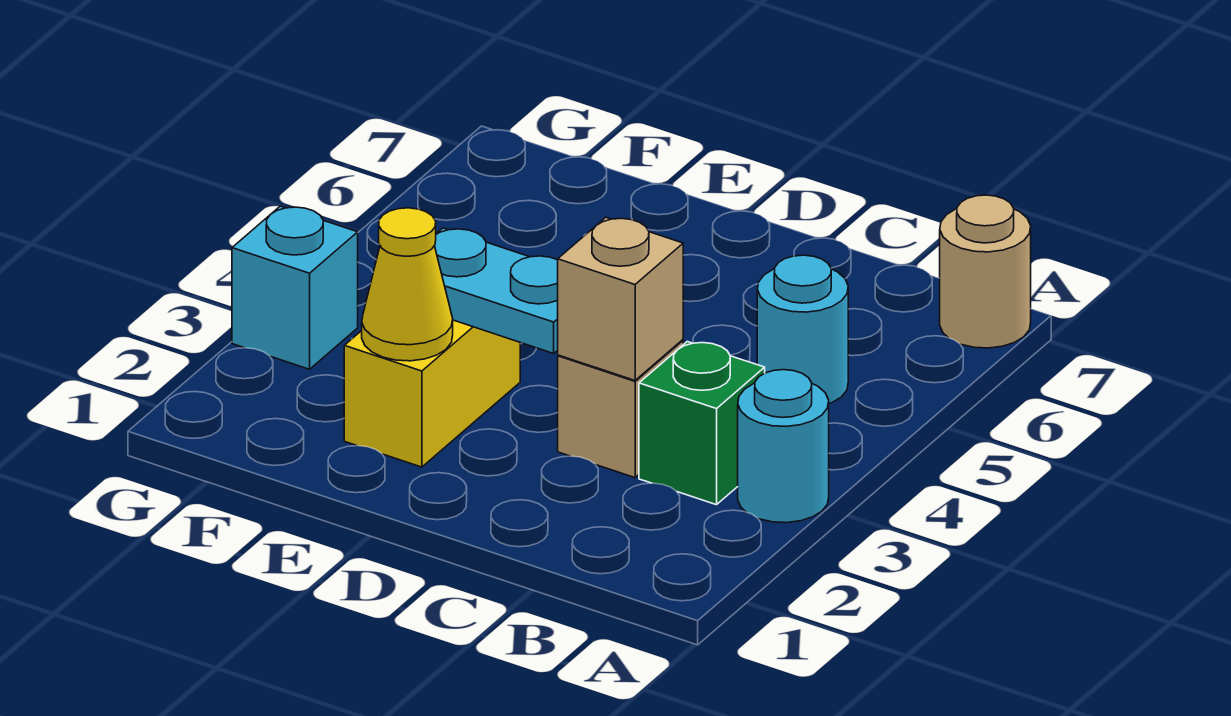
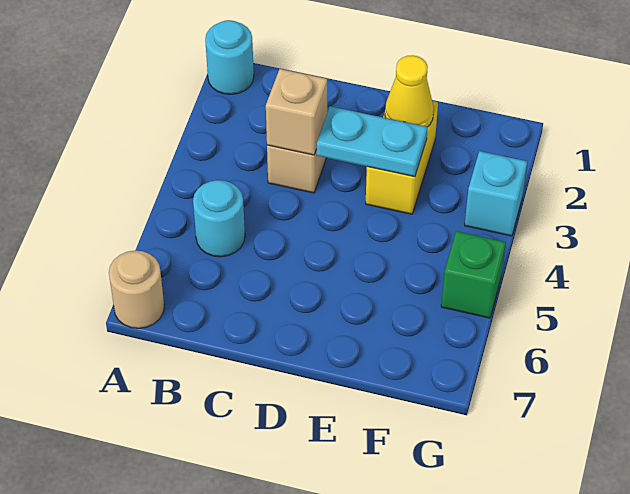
cyan 1x1 round brick [738,370,829,523] -> cyan 1x1 round brick moved to [205,20,254,94]
green 1x1 brick [639,342,765,505] -> green 1x1 brick moved to [441,231,506,318]

